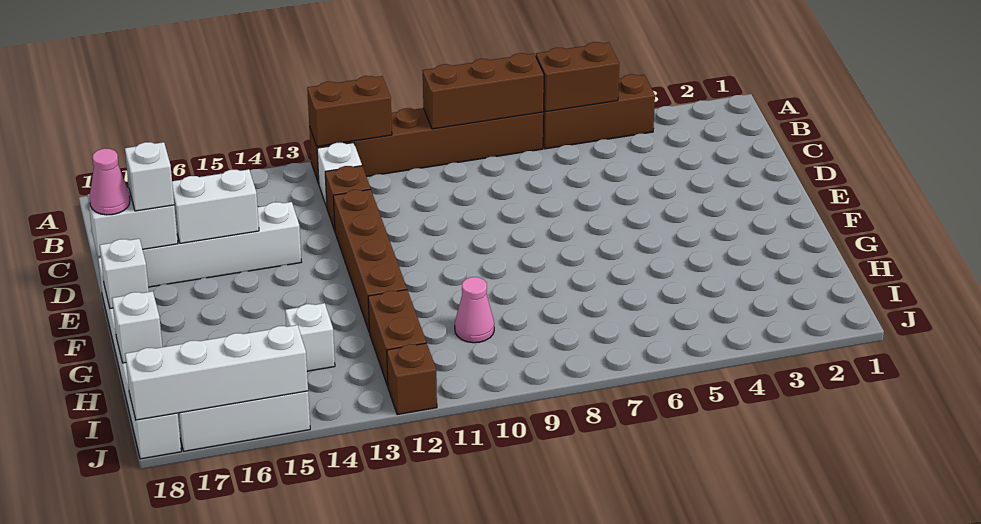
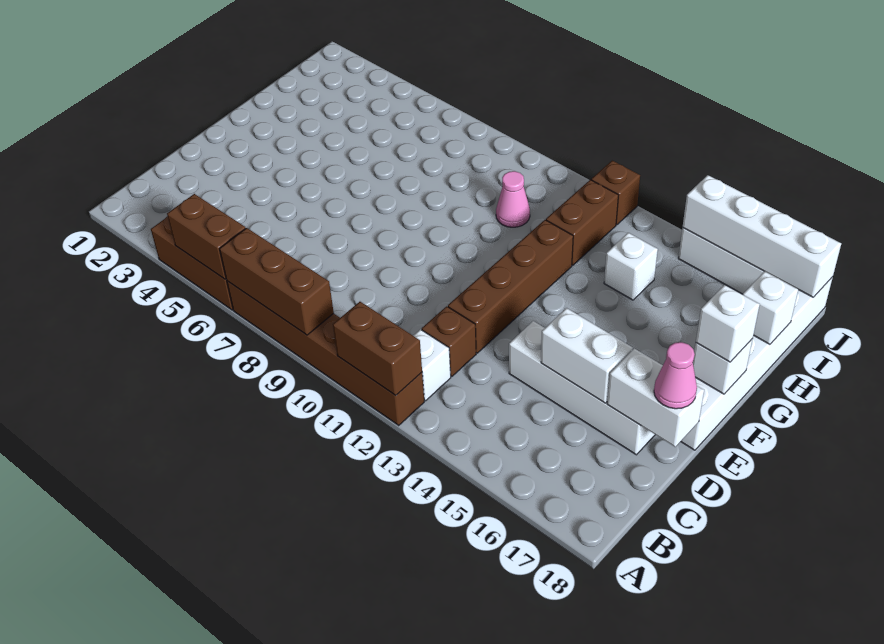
white 1x1 brick [125,142,174,211] -> white 1x1 brick moved to [696,285,760,362]

